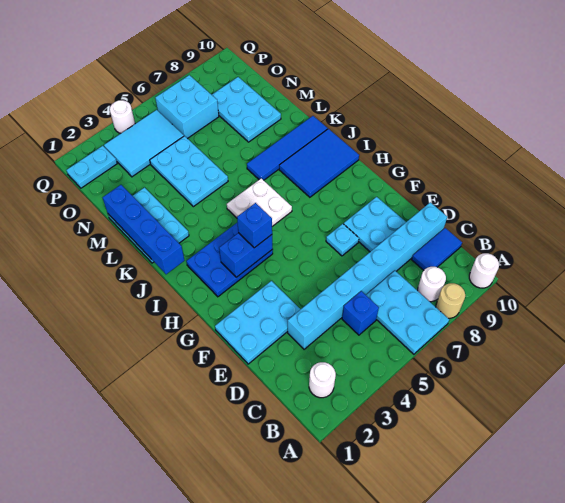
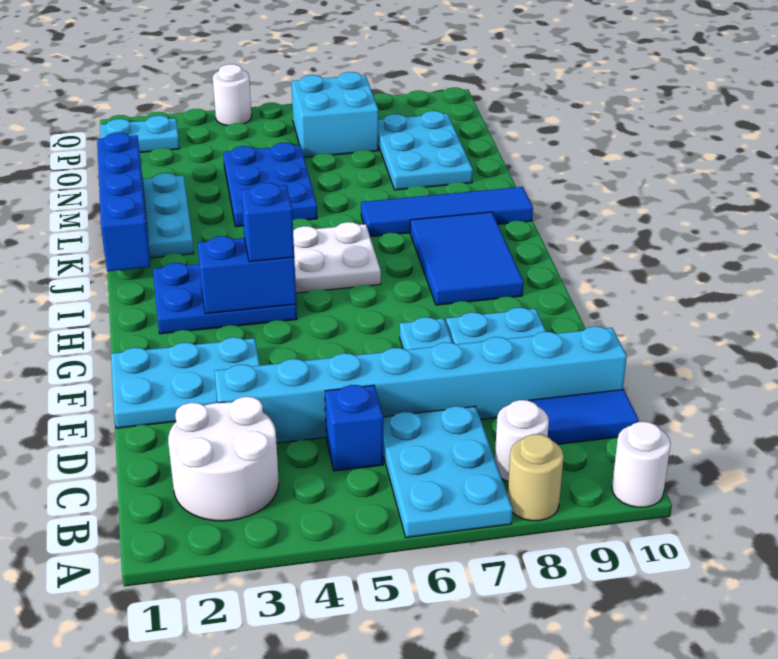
white 1x1 round brick [309,362,336,398] -> white 2x2 round brick [168,397,279,521]
blue 2x3 tile [279,129,359,197] -> blue 2x3 tile turned to [410,212,524,305]
cyan 2x3 plate [150,136,228,207] -> blue 2x3 plate [223,143,317,227]
cyan 2x3 tile [104,110,184,177] -> none

